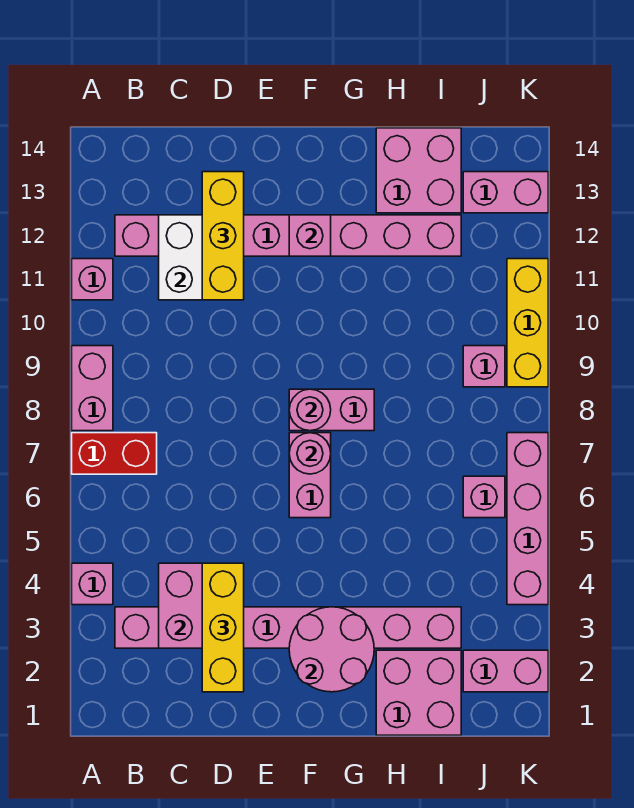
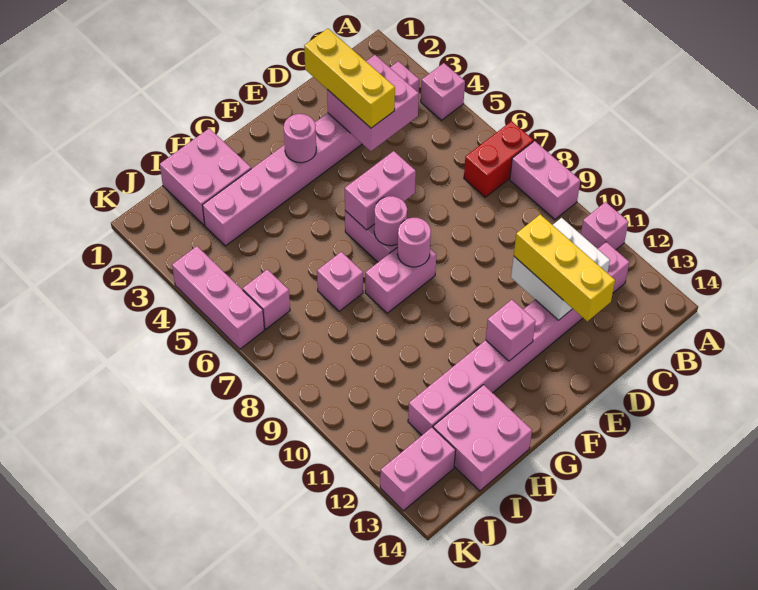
pink 2x2 round brick [289,607,374,692] -> pink 1x1 round brick [284,114,316,163]
pink 1x2 brick [463,650,548,692] -> pink 1x2 brick moved to [345,151,416,230]
pink 1x1 brick [463,346,505,387] -> pink 1x1 brick moved to [317,252,363,311]
pink 1x4 brick [507,433,548,605] -> pink 1x3 brick [172,246,264,349]
yellow 1x3 brick [507,259,548,387] -> none

